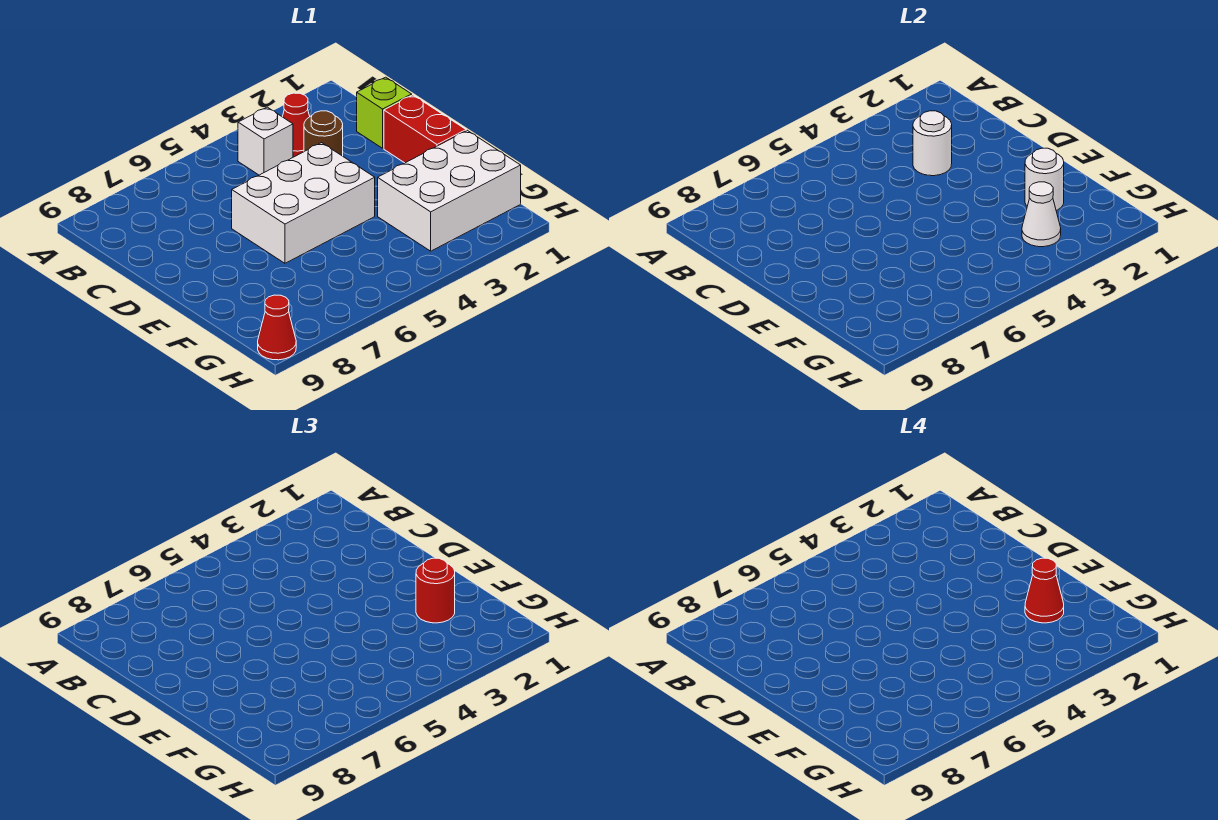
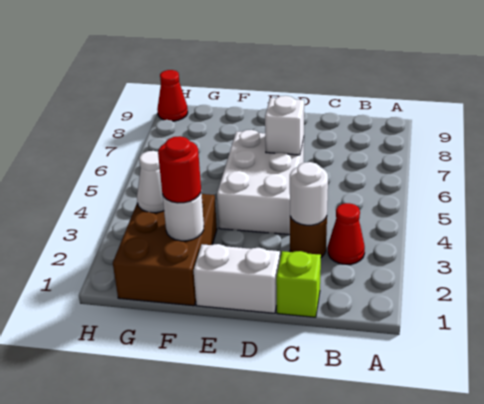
white 1x1 brick [238,107,293,175] -> white 1x1 brick moved to [265,96,304,155]
red 1x2 brick [384,95,466,163] -> white 1x2 brick [193,244,280,313]
white 2x3 brick [378,130,521,251] -> brown 2x3 brick [113,193,217,306]
red 1x1 cone [1025,558,1064,623] -> none

